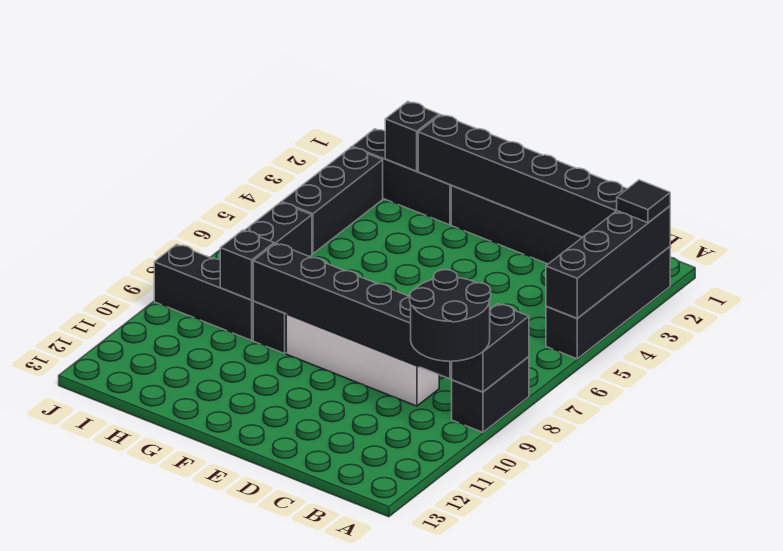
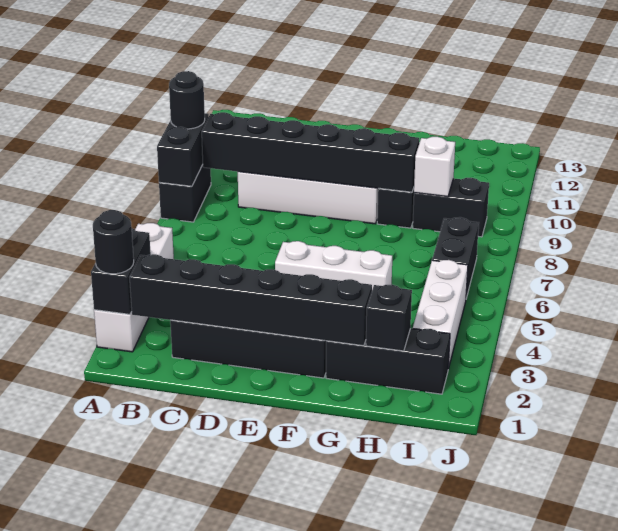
black 1x4 brick [546,247,670,359] -> white 1x4 brick [94,223,174,352]
black 1x4 brick [546,206,670,318] -> black 1x2 brick [91,228,151,314]
black 1x1 tile [617,180,670,223] -> black 1x1 round brick [93,210,134,274]
black 2x2 round brick [410,270,491,361] -> black 1x1 round brick [169,71,205,129]
none -> white 1x3 brick [275,241,392,289]
black 1x3 brick [154,244,253,340] -> black 1x2 brick [413,178,489,237]
black 1x1 brick [220,230,274,300] -> white 1x1 brick [414,137,455,197]
black 1x3 brick [282,147,383,254] -> white 1x3 brick [413,260,468,368]

